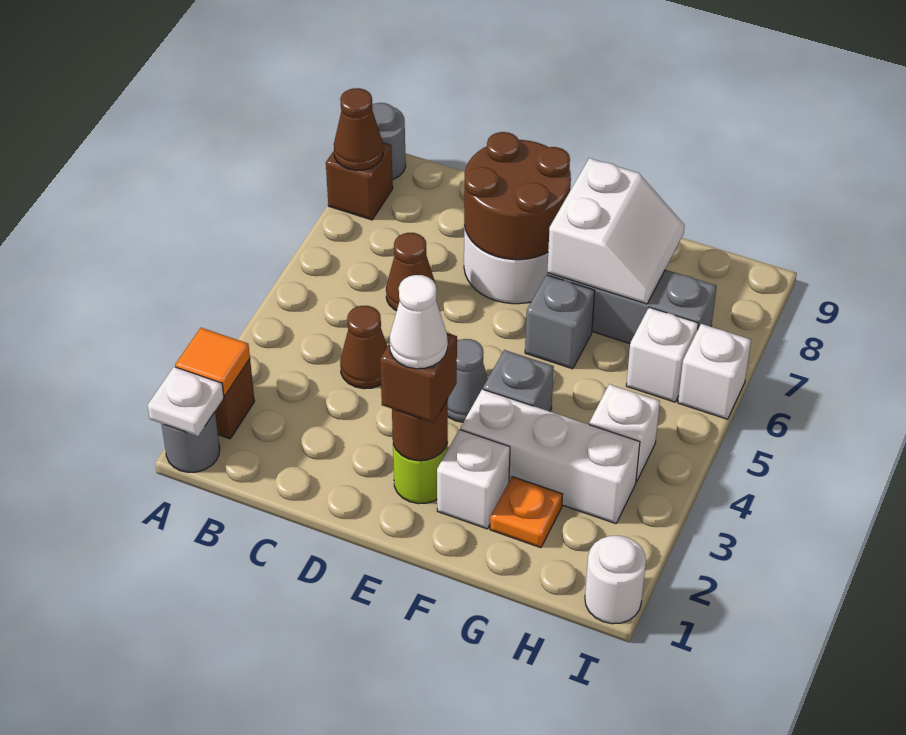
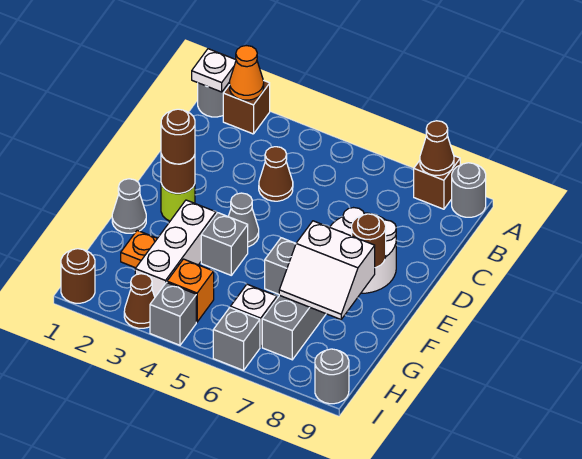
orange 1x1 tile [175,328,250,395] -> orange 1x1 cone [230,46,264,100]
brown 1x1 cone [386,233,435,311] -> brown 1x1 cone moved to [124,274,155,328]
brown 2x2 round brick [464,132,571,260] -> brown 1x1 round brick [352,214,386,268]
brown 1x1 brick [380,333,457,423] -> brown 1x1 round brick [161,109,195,164]
white 1x1 cone [389,275,448,369] -> none
none -> grey 1x1 cone [112,179,146,233]
white 1x1 brick [437,430,510,529] -> none
white 1x1 brick [589,384,660,482] -> orange 1x1 brick [167,259,214,322]
white 1x1 round brick [585,536,646,624] -> brown 1x1 round brick [61,249,95,303]
none -> grey 1x1 brick [150,282,196,345]
white 1x1 brick [678,324,751,419] -> grey 1x1 brick [213,308,260,370]
none -> grey 1x1 round brick [315,349,349,404]

